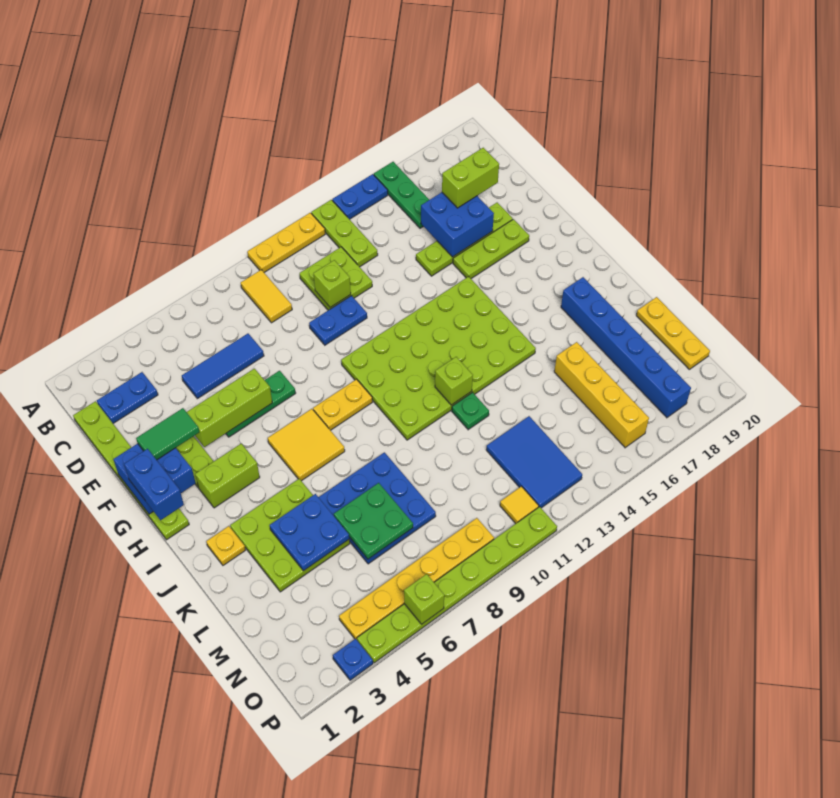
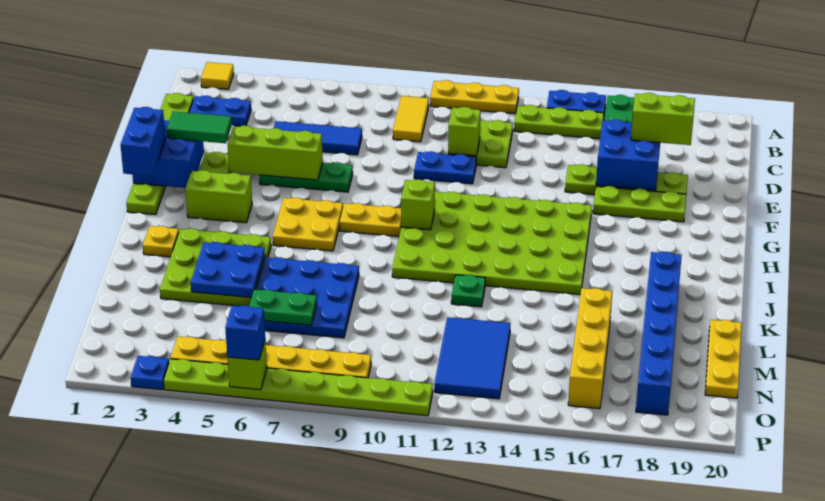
lime 1x3 plate [311,200,378,267] -> lime 1x3 plate turned to [514,105,604,139]
yellow 2x2 tile [268,409,345,481] -> yellow 2x2 plate [273,198,343,251]
lime 1x1 brick [435,357,473,405] -> lime 1x1 brick moved to [401,179,435,230]
green 2x2 plate [334,483,413,559] -> green 1x2 plate [249,290,317,325]
yellow 1x1 tile [500,486,539,524] -> yellow 1x1 tile moved to [201,62,234,89]
none -> blue 1x1 brick [225,305,265,360]

